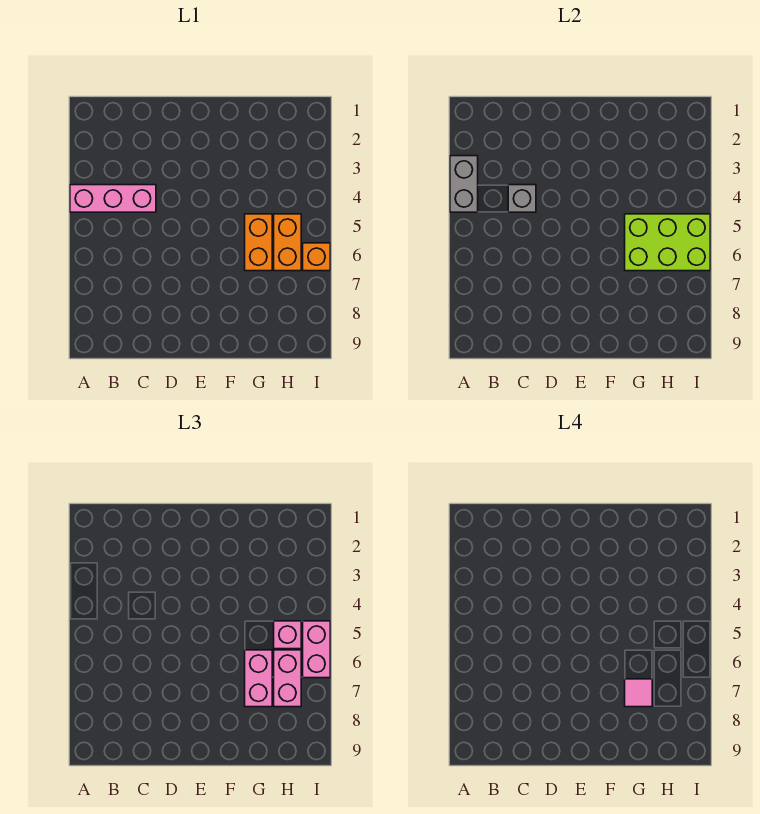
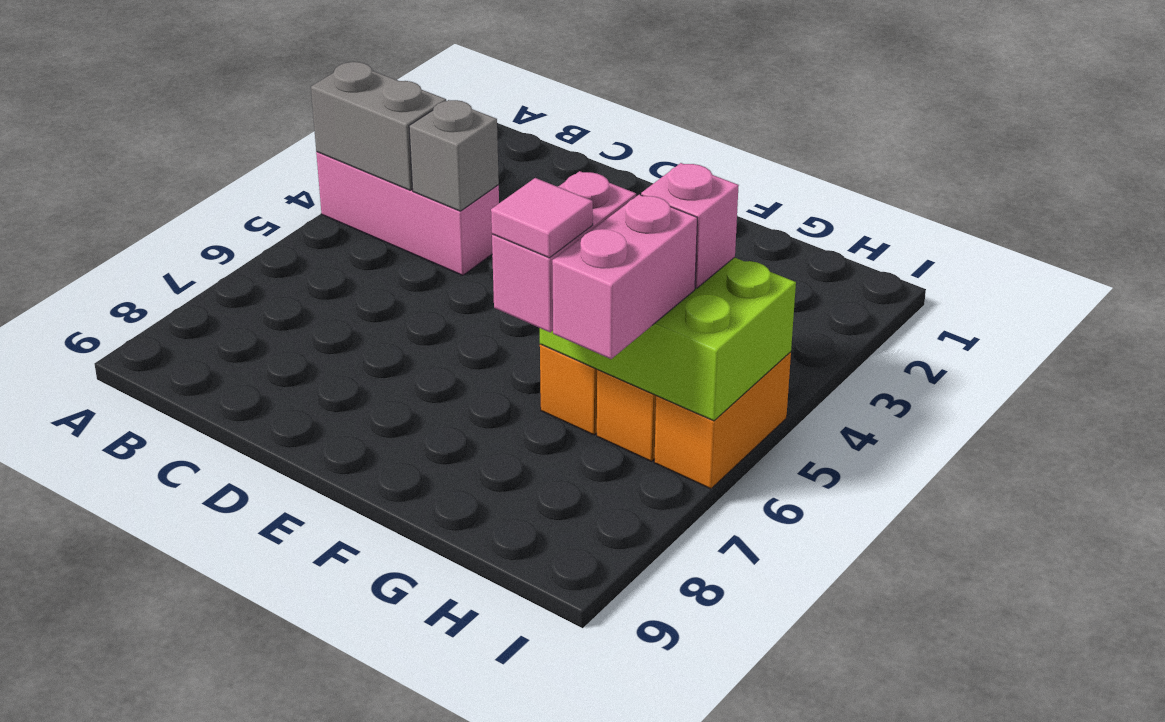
grey 1x2 brick [450,156,478,212] -> grey 1x2 brick turned to [311,62,446,190]
pink 1x2 brick [303,621,330,678] -> none
orange 1x1 brick [303,243,330,271] -> orange 1x2 brick [654,352,791,489]

